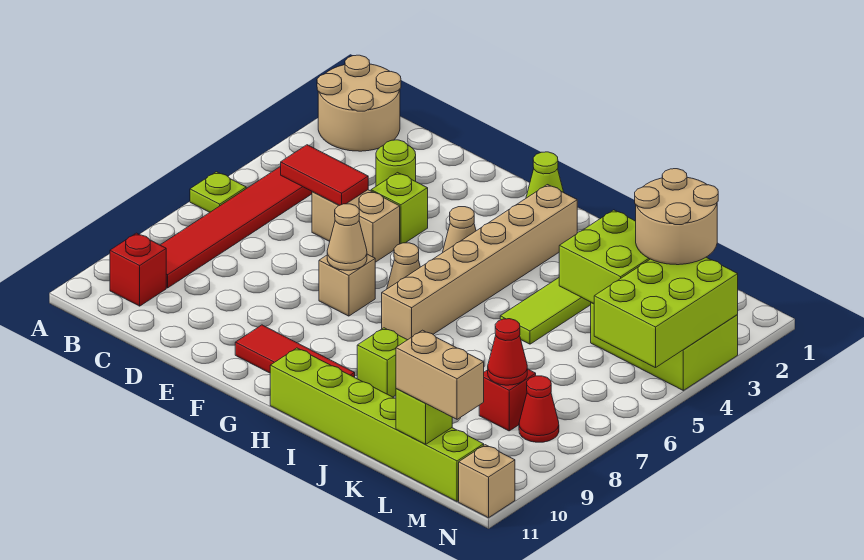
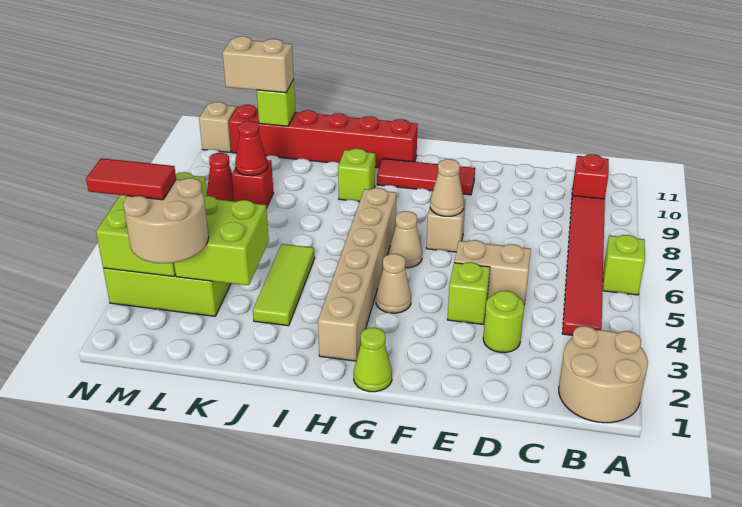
lime 1x1 plate [190,172,246,212] -> lime 1x1 brick [603,235,645,295]
red 1x2 tile [281,145,368,206] -> red 1x2 tile moved to [86,158,176,200]
lime 1x6 brick [270,348,484,502] -> red 1x6 brick [229,105,418,168]

